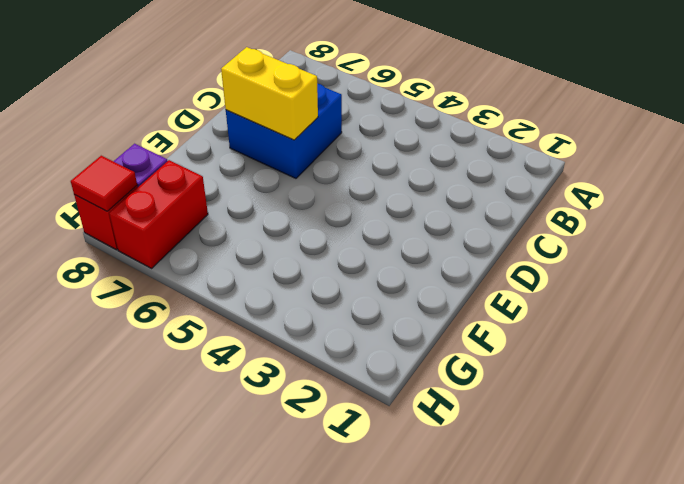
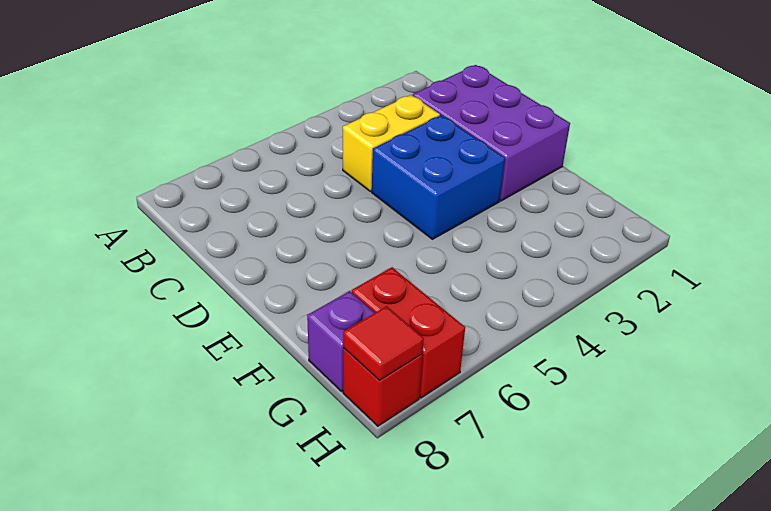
none -> purple 2x3 brick [413,65,570,201]
blue 2x2 brick [226,83,342,178] -> blue 2x2 brick moved to [372,115,505,239]
yellow 1x2 brick [221,47,318,140] -> yellow 1x2 brick moved to [343,95,440,191]

